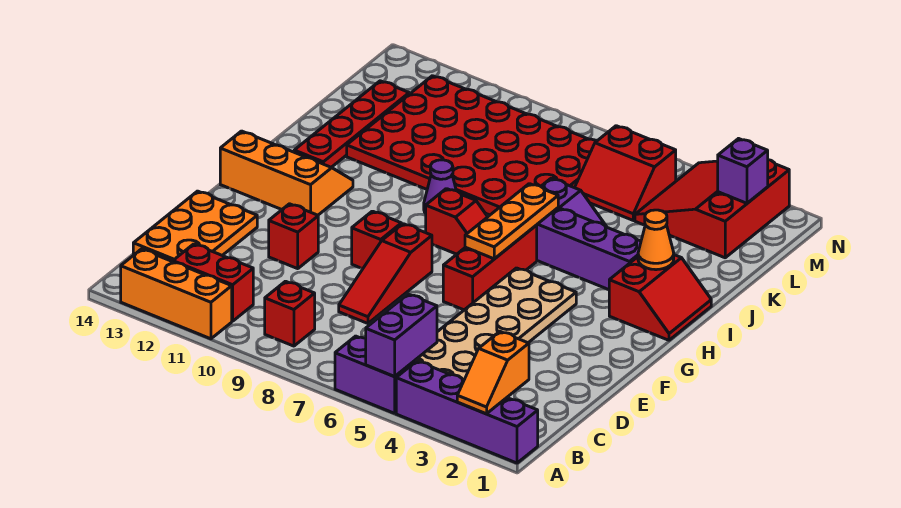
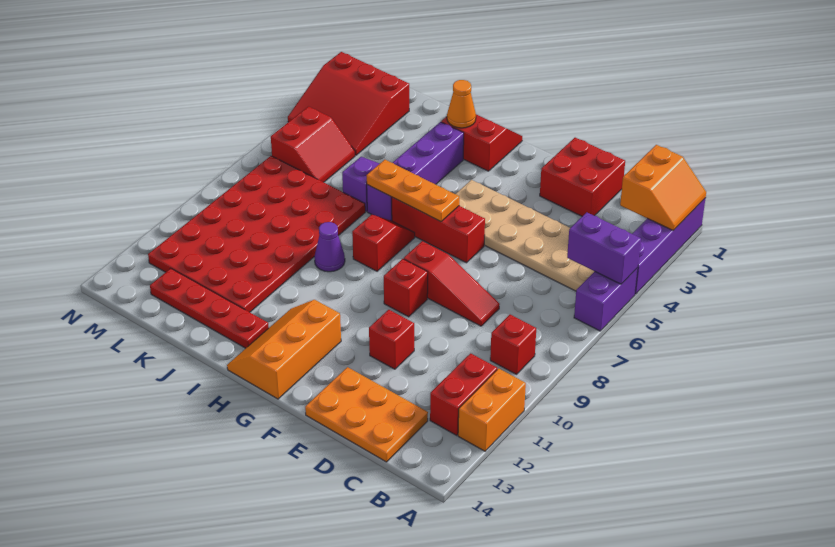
orange 1x2 slope [457,332,529,414] -> orange 2x2 slope [620,145,706,230]
orange 1x3 brick [121,249,232,339] -> orange 1x2 brick [458,368,526,451]
none -> red 2x2 brick [540,138,625,216]
purple 1x1 brick [718,139,768,203] -> none

